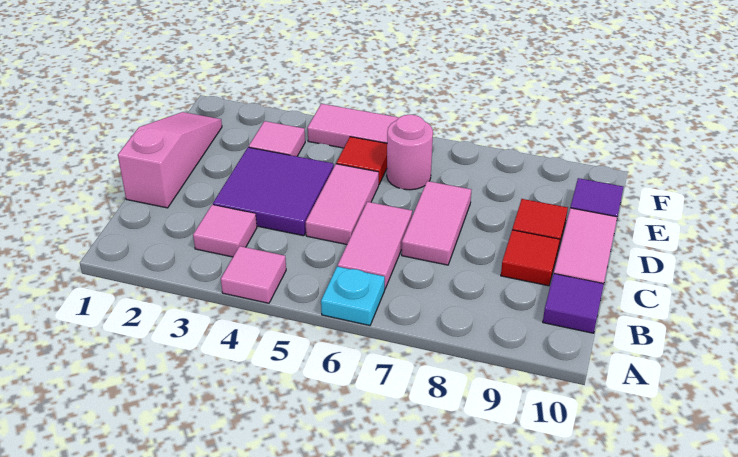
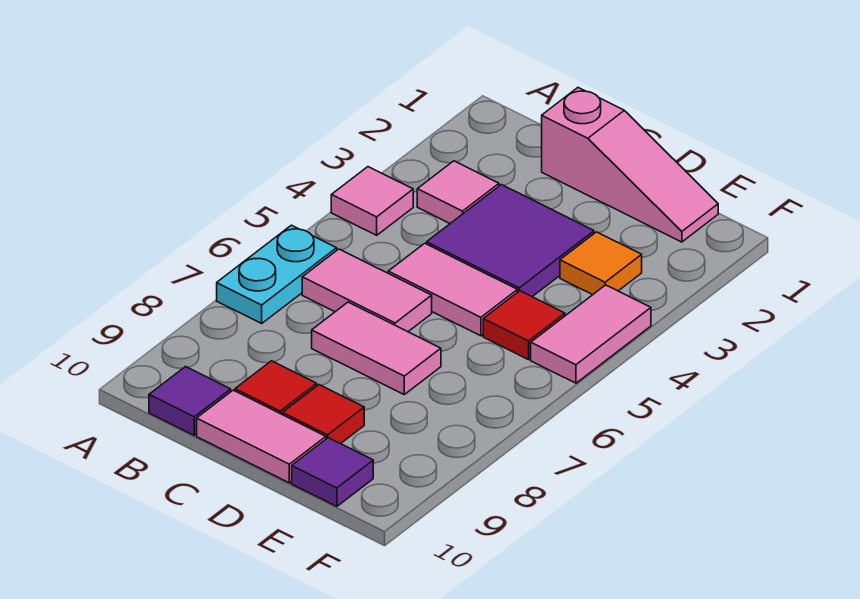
cyan 1x1 plate [321,266,385,326] -> cyan 1x2 plate [217,225,337,323]
pink 1x1 tile [249,121,305,156] -> orange 1x1 tile [560,232,642,295]
pink 1x1 round brick [387,115,433,190] -> none

